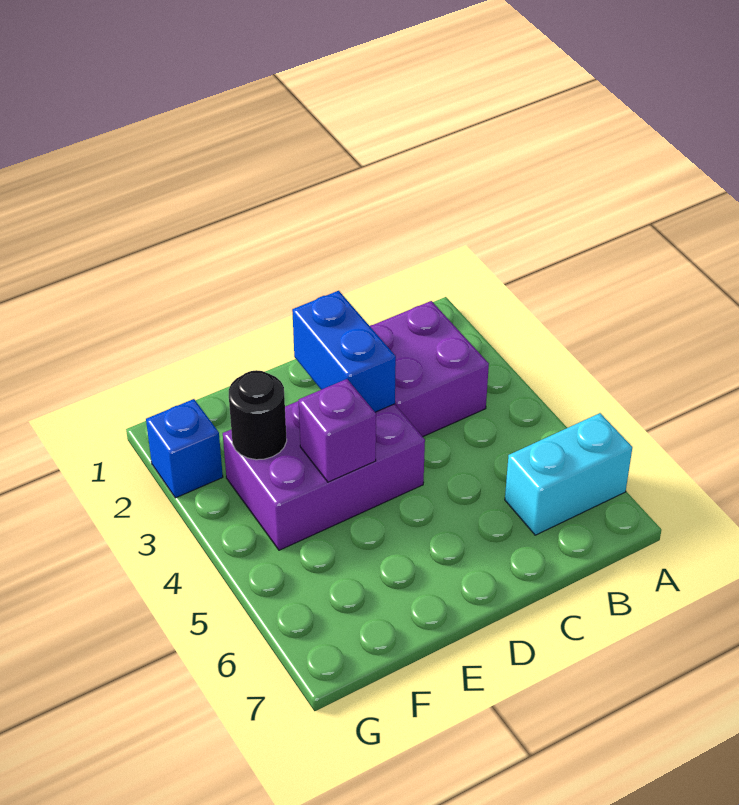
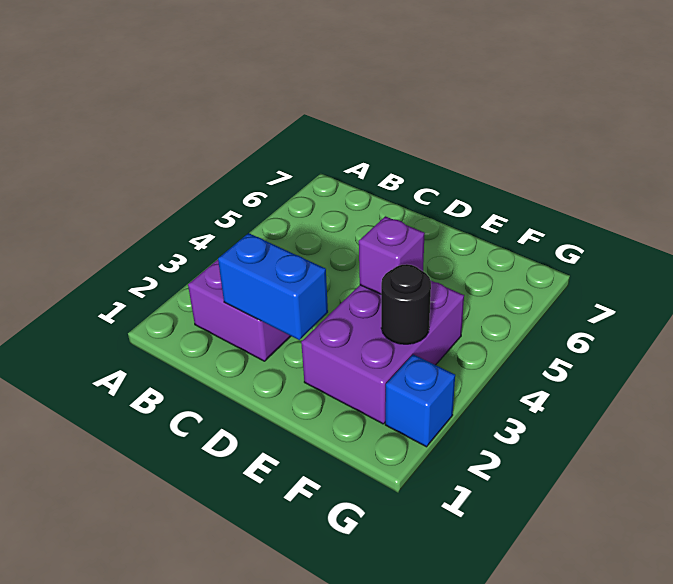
cyan 1x2 brick [505,413,632,535] -> none
blue 1x2 brick [292,291,396,412] -> blue 1x2 brick turned to [218,233,328,340]
purple 2x3 brick [223,401,425,550] -> purple 2x3 brick turned to [301,281,464,424]

